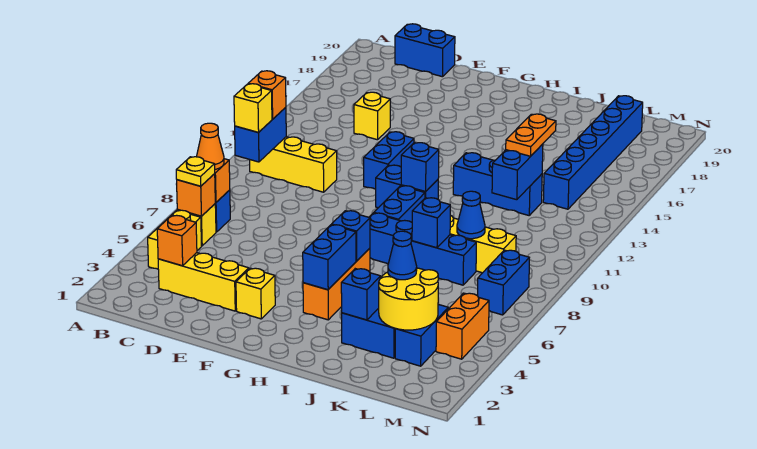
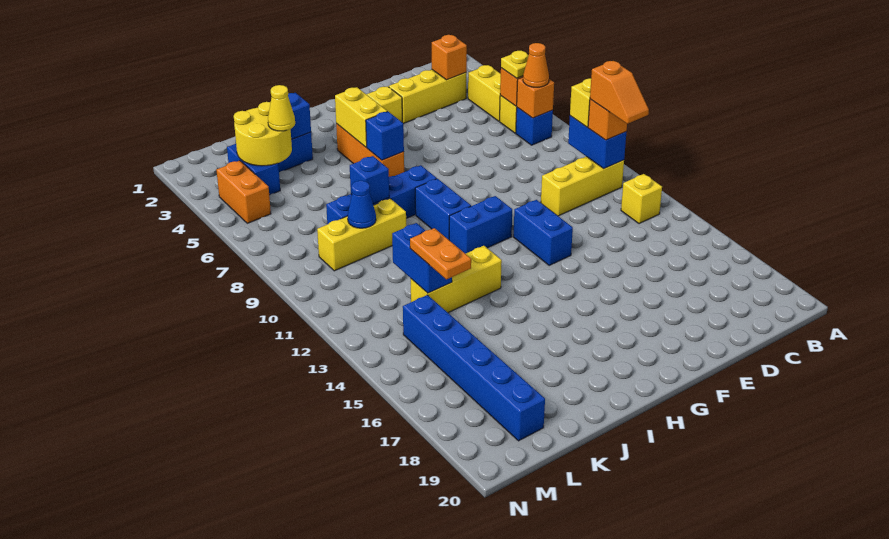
none -> orange 1x2 slope [590,61,649,124]
blue 1x2 brick [395,24,455,77] -> none
yellow 1x1 brick [354,92,390,140] -> yellow 1x1 brick moved to [621,174,662,224]
blue 1x2 brick [303,225,356,290] -> yellow 1x2 brick [335,87,387,147]
blue 1x1 brick [401,143,439,192] -> none
blue 1x3 brick [453,153,542,215] -> yellow 1x3 brick [411,246,502,313]
blue 1x1 cone [388,231,417,280] -> yellow 1x1 cone [268,85,295,131]
blue 1x2 brick [478,250,529,315] -> none

